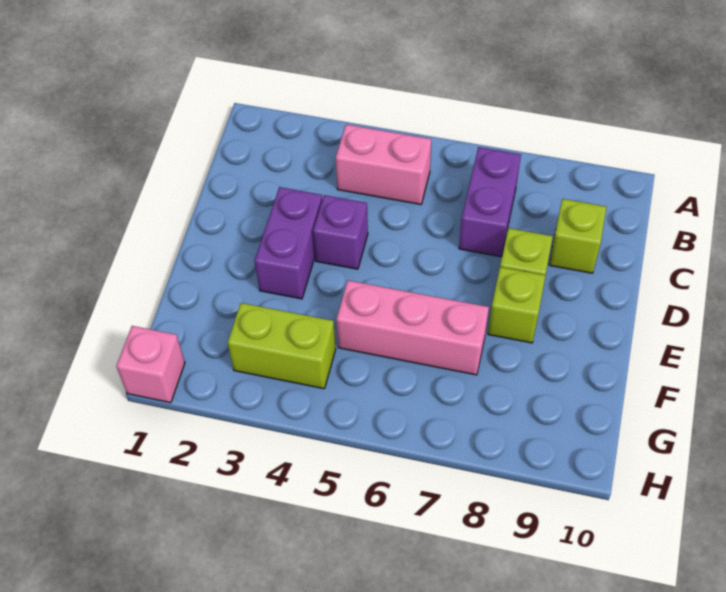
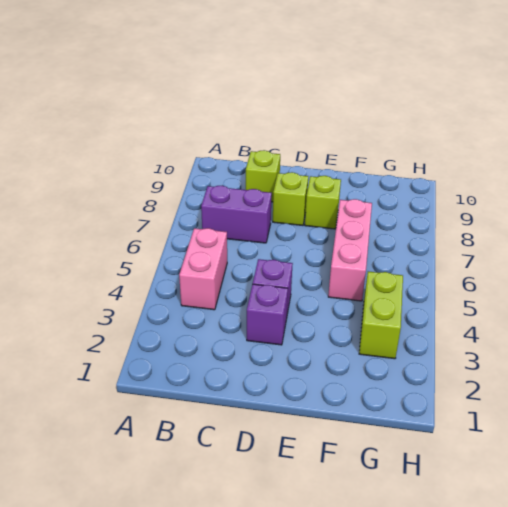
purple 1x2 brick [255,187,322,299] -> purple 1x1 brick [247,284,288,345]
pink 1x1 brick [116,326,185,403] -> none

